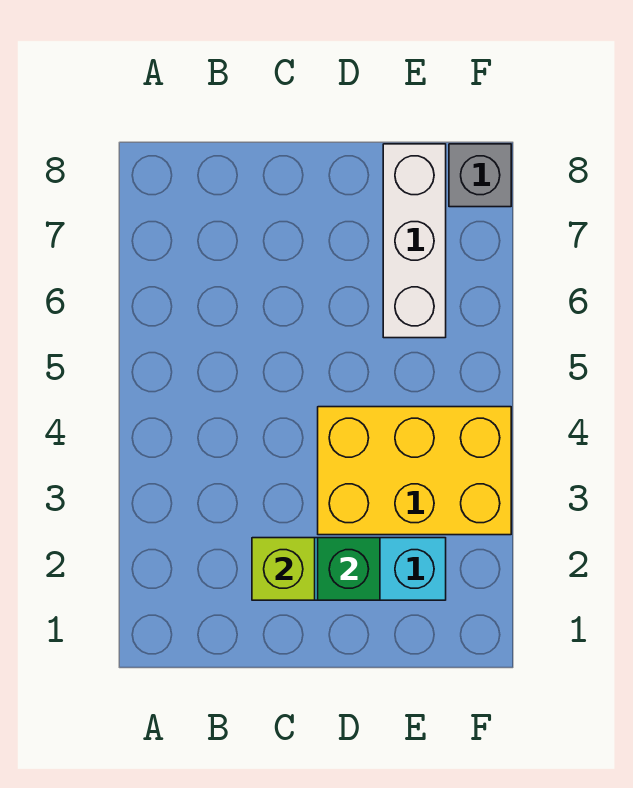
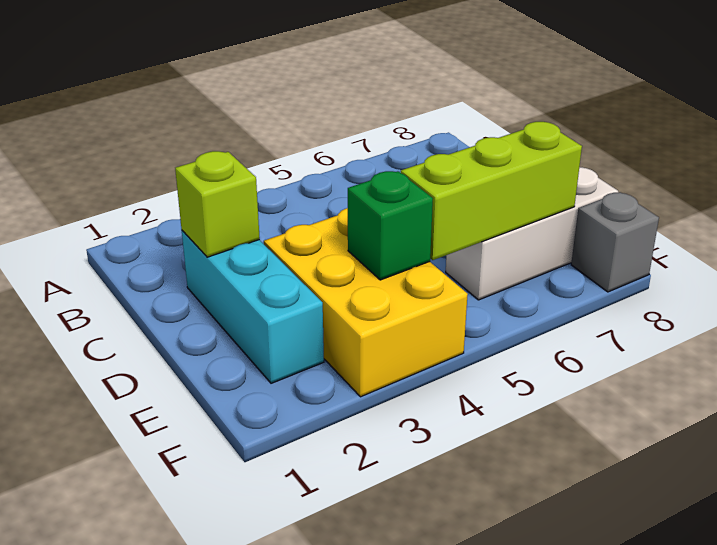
green 1x1 brick [318,538,380,600] -> green 1x1 brick moved to [348,171,433,280]
none -> lime 1x3 brick [401,122,582,260]

